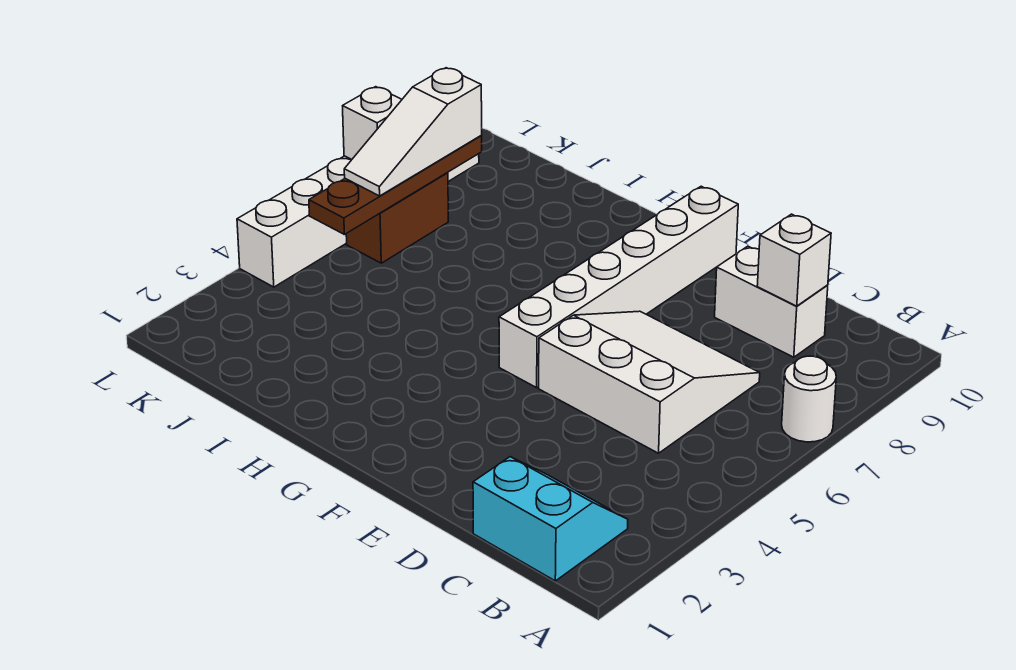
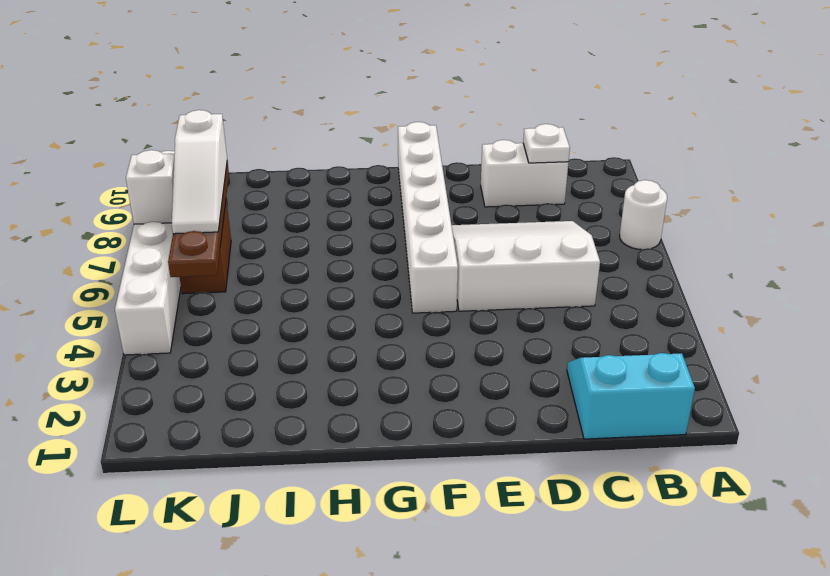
white 1x1 brick [757,214,831,306] -> white 1x1 plate [523,124,570,163]

